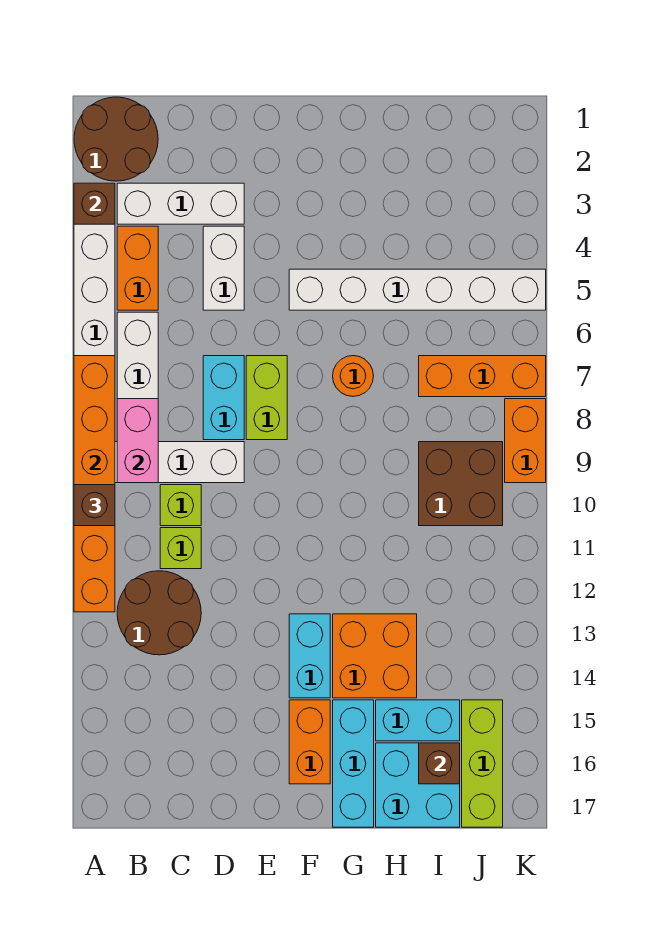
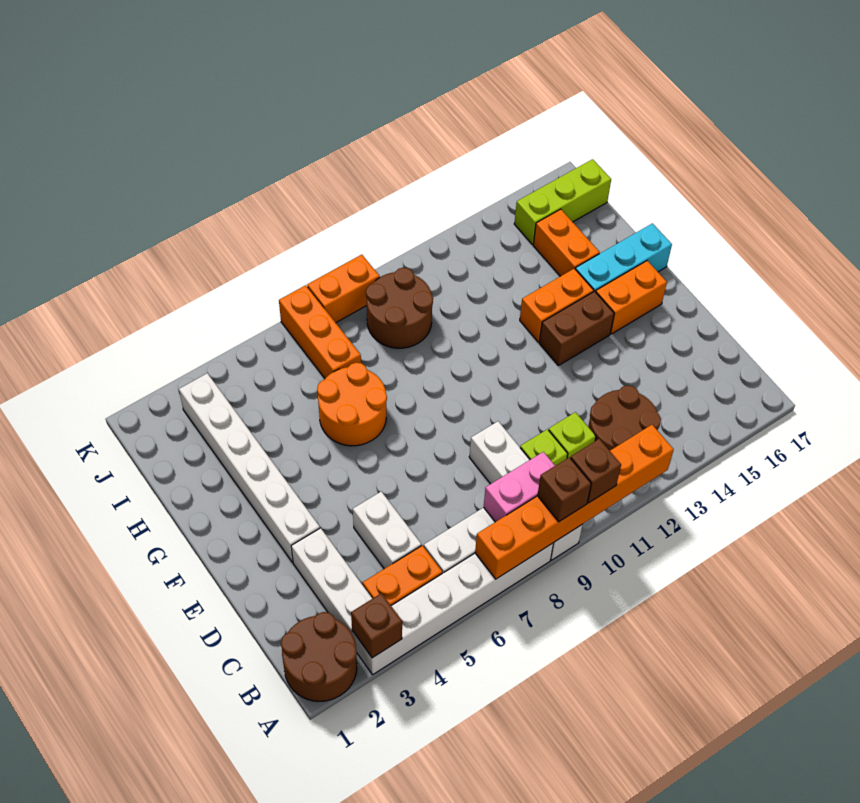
white 1x2 brick [203,226,244,310] -> white 1x2 brick turned to [353,492,421,569]
cyan 1x2 brick [203,356,244,440] -> none
lime 1x2 brick [246,356,287,440] -> none
white 1x6 brick [289,269,546,310] -> white 1x6 brick moved to [179,373,320,562]
cyan 1x2 brick [289,614,330,698] -> brown 1x2 brick [539,291,614,366]
orange 1x1 round brick [333,356,373,396] -> orange 2x2 round brick [317,363,387,446]
orange 2x2 brick [333,614,417,698] -> orange 1x2 brick [520,268,594,342]
cyan 1x2 brick [376,700,460,741] -> orange 1x2 brick [533,209,600,276]
cyan 2x2 brick [376,743,460,827] -> none
brown 2x2 brick [419,442,503,526] -> brown 2x2 round brick [366,267,433,348]
brown 1x1 brick [419,743,460,784] -> brown 1x1 brick moved to [537,457,591,522]

